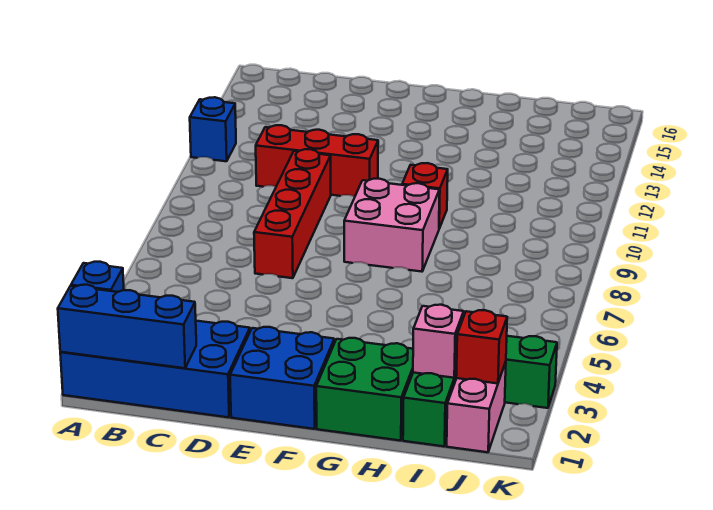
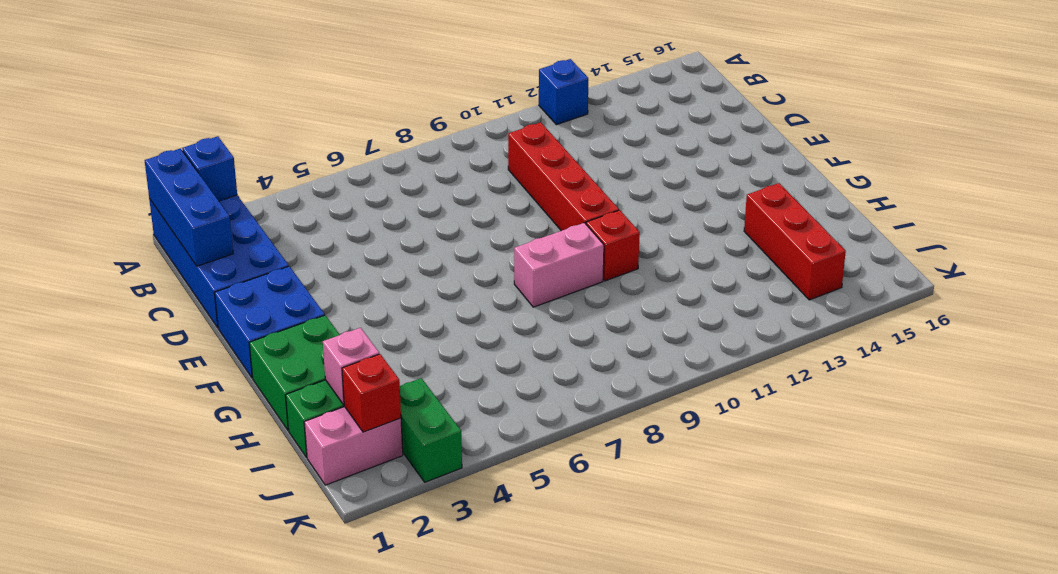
red 1x3 brick [256,125,378,196] -> red 1x3 brick moved to [744,183,846,300]
red 1x4 brick [254,149,331,278] -> red 1x4 brick turned to [508,122,619,231]
pink 2x2 brick [344,179,439,272] -> pink 1x2 brick [514,223,604,307]

